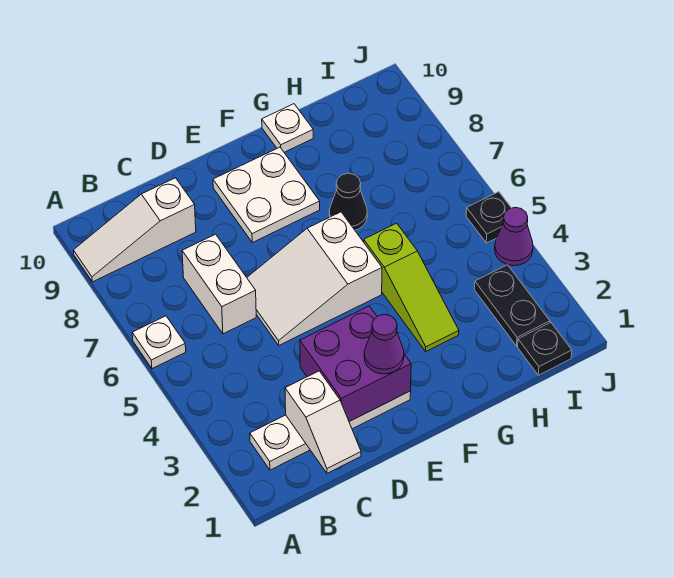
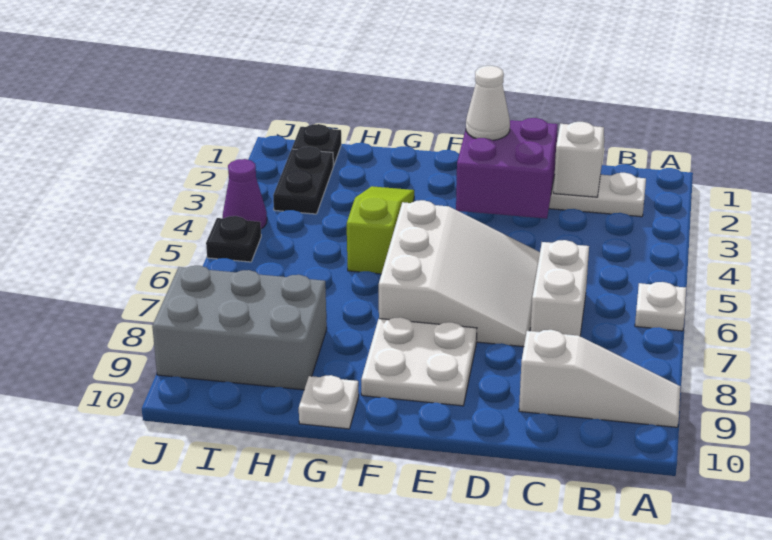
white 2x3 slope [247,212,382,345] -> white 3x3 slope [379,200,540,347]
purple 1x1 cone [364,315,404,374] -> white 1x1 cone [466,66,510,140]
black 1x1 cone [329,173,367,230] -> none
none -> grey 2x3 brick [152,266,327,390]

